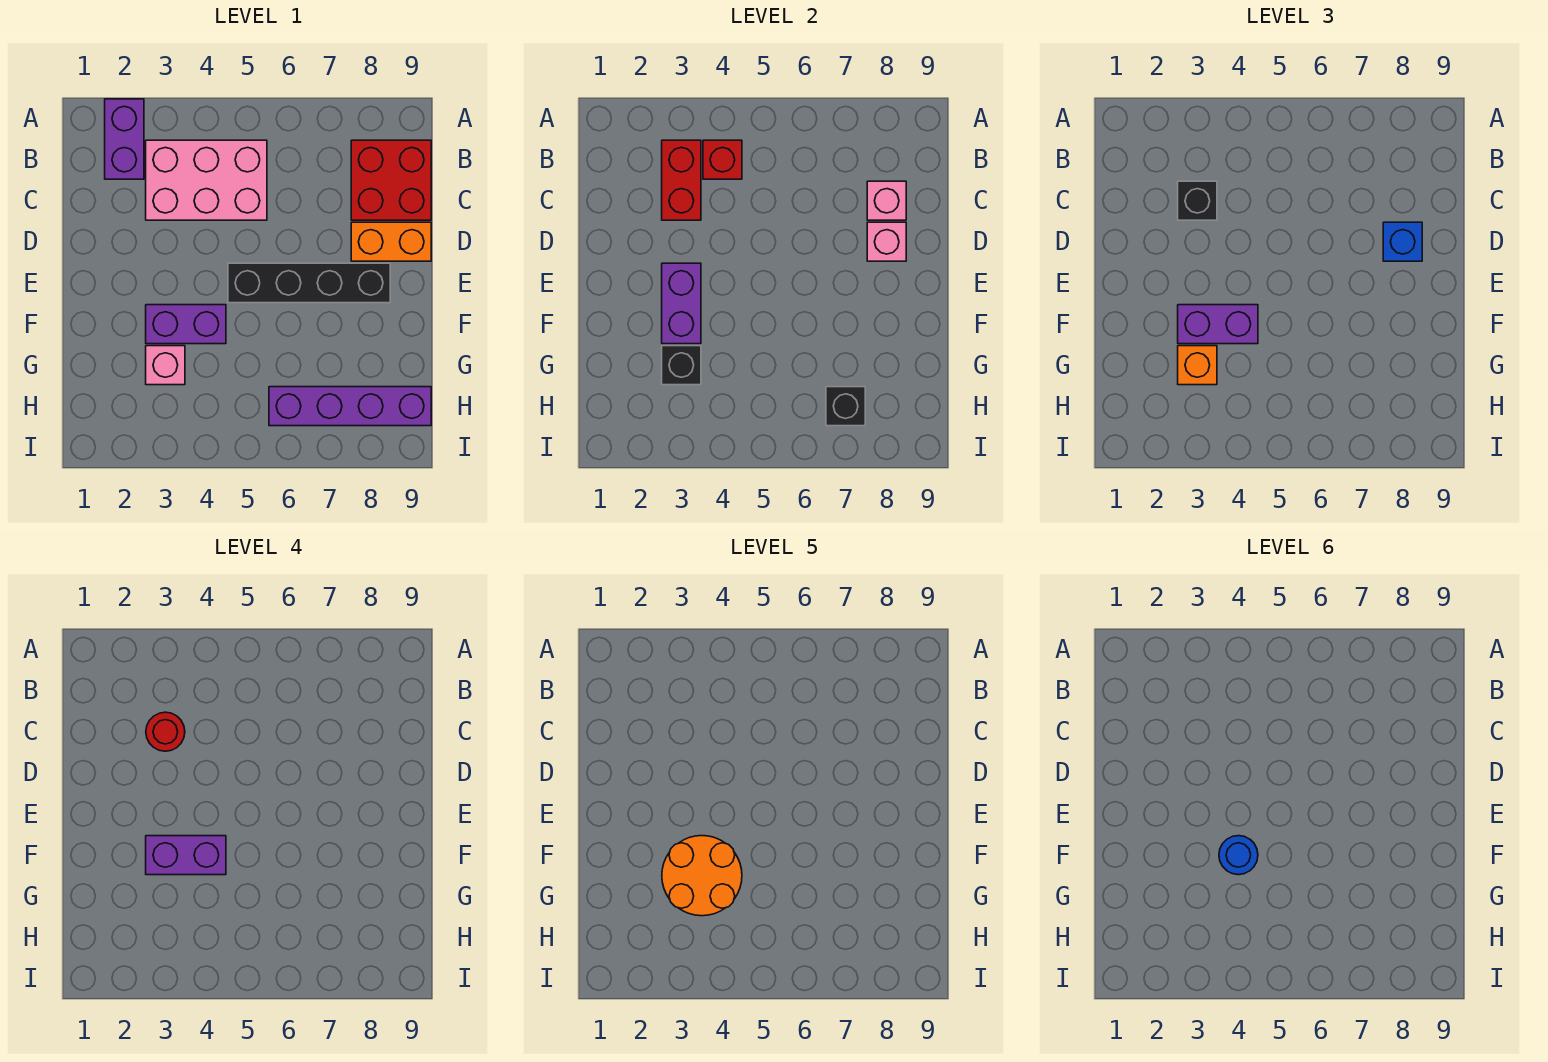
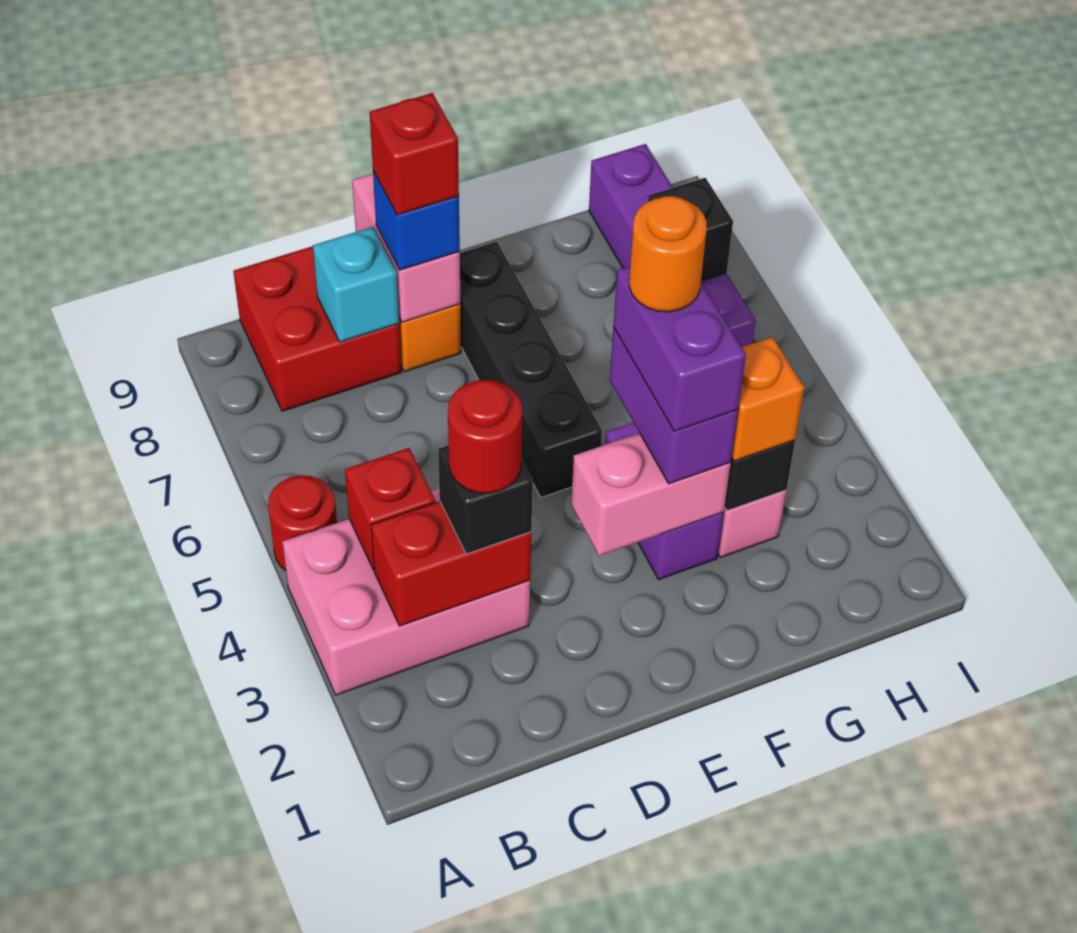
purple 1x2 brick [105,99,144,179] -> none
none -> red 1x1 round brick [268,475,337,570]
pink 2x3 brick [146,140,267,220] -> pink 2x3 brick turned to [283,489,530,695]
pink 1x1 brick [867,181,906,220] -> cyan 1x1 brick [313,227,399,342]
pink 1x1 brick [867,222,906,261] -> pink 1x2 brick [352,174,461,322]
none -> red 1x1 brick [370,93,459,215]
purple 1x2 brick [662,263,701,344] -> pink 1x2 brick [571,433,731,556]
orange 2x2 round brick [662,836,742,916] -> orange 1x1 round brick [629,196,707,312]
blue 1x1 round brick [1219,836,1258,875] -> none

